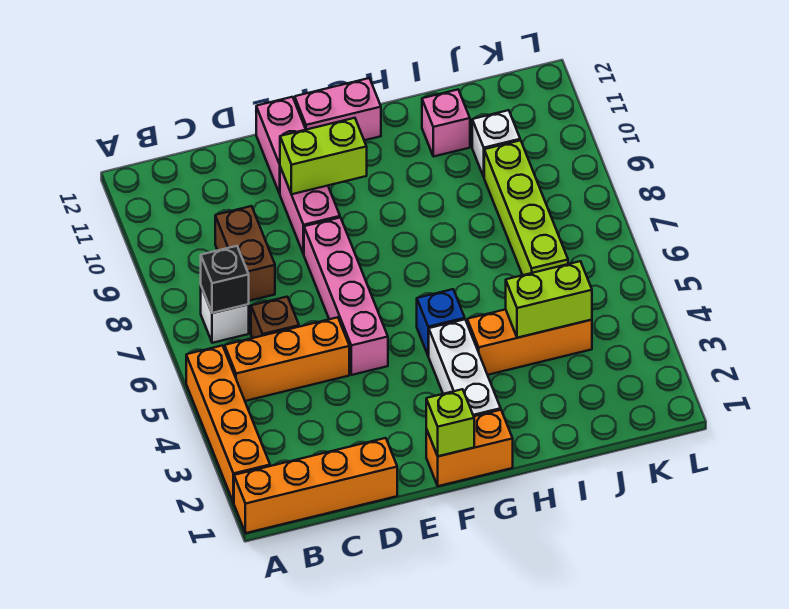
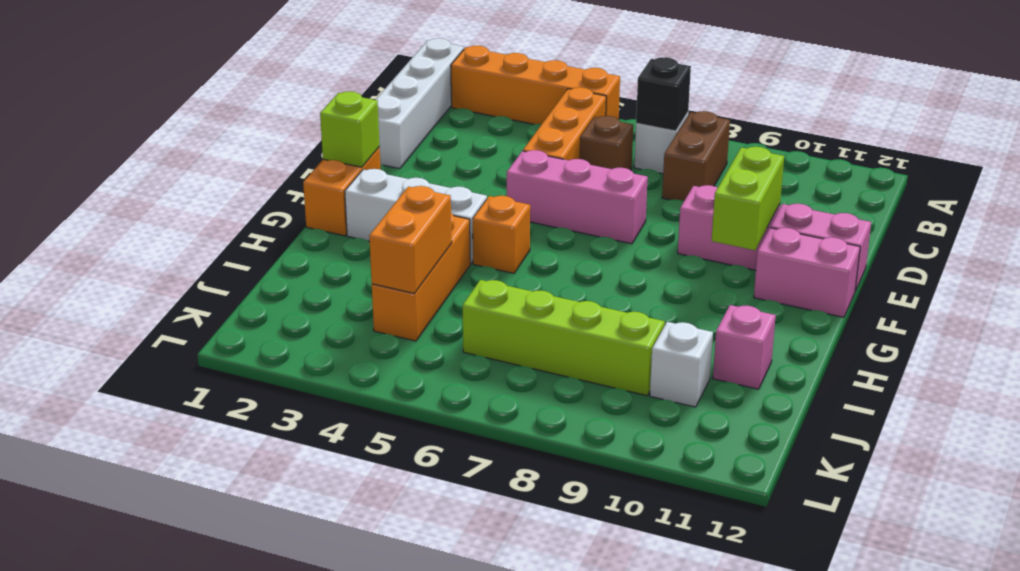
orange 1x4 brick [234,438,397,533] -> white 1x4 brick [376,38,464,169]
brown 1x2 brick [215,206,275,301] -> brown 1x2 brick turned to [662,111,730,201]
pink 1x4 brick [304,218,388,375] -> pink 1x3 brick [507,150,648,244]
pink 1x2 brick [295,78,381,140] -> pink 1x2 brick turned to [754,228,860,317]
blue 1x1 brick [417,289,465,356] -> orange 1x1 brick [473,196,530,273]
lime 1x2 brick [506,261,592,338] -> orange 1x2 brick [369,186,452,294]

